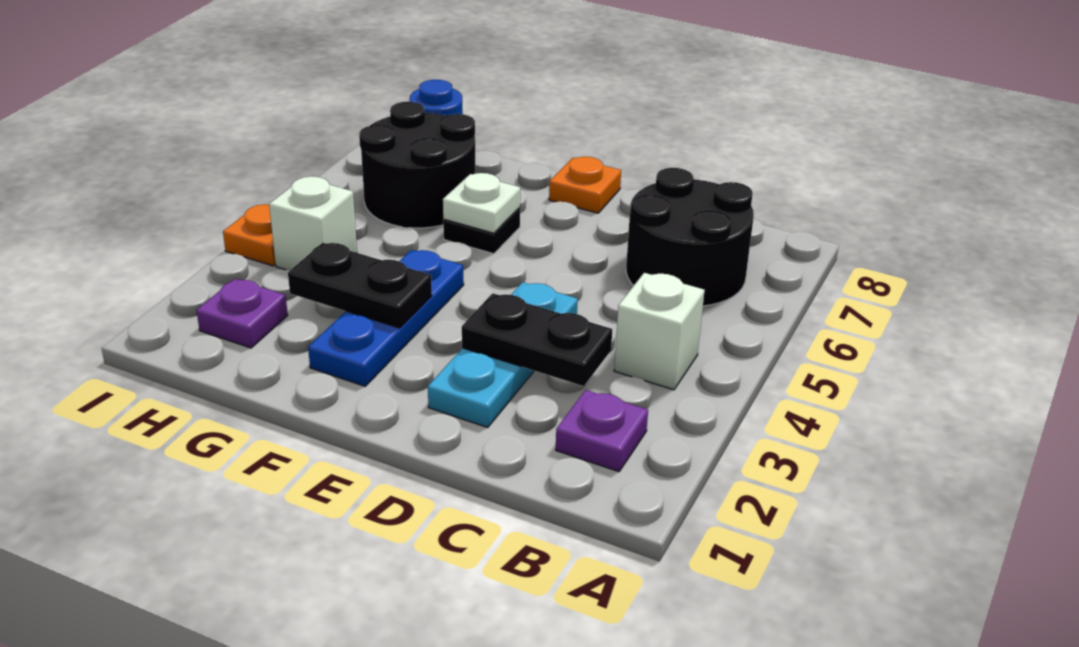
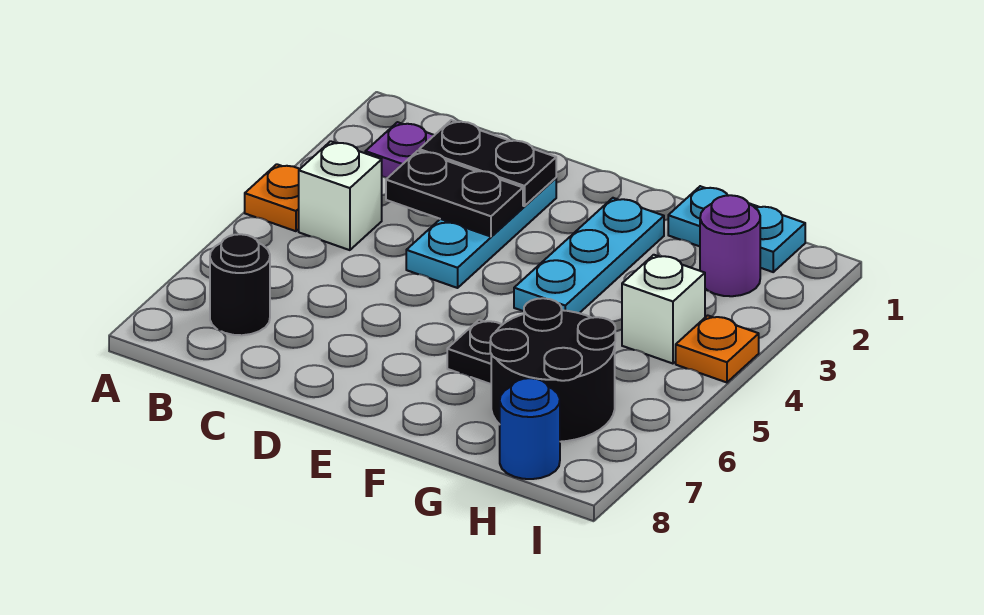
black 2x2 round brick [626,168,754,306] -> black 1x1 round brick [210,234,270,335]
orange 1x1 plate [549,157,621,213] -> orange 1x1 plate moved to [245,164,299,231]
blue 1x3 plate [308,250,464,386] -> cyan 1x3 plate [514,198,664,313]
black 1x2 plate [288,243,432,328] -> black 1x2 plate moved to [419,120,556,206]
white 1x1 plate [443,173,520,233] -> none
none -> cyan 1x2 plate [668,186,805,272]
purple 1x1 plate [196,279,288,348] -> purple 1x1 round brick [700,195,760,296]

